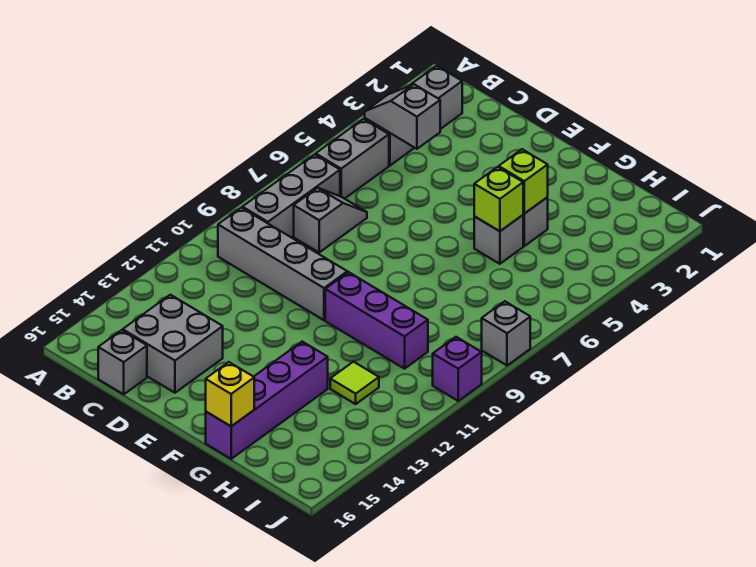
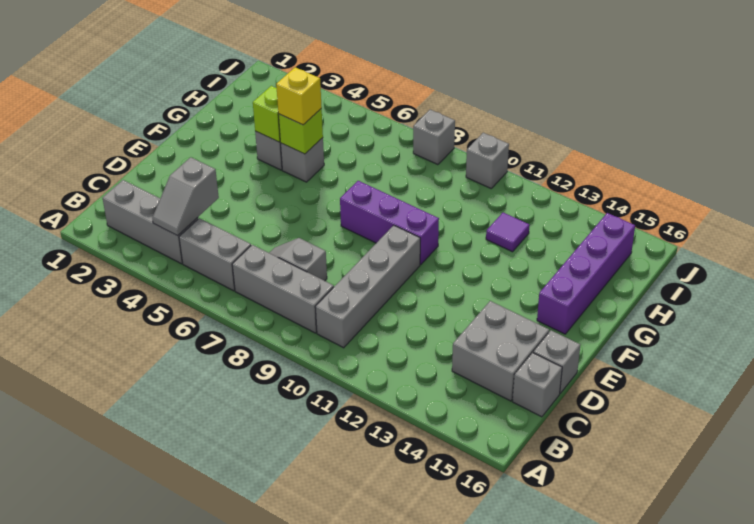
none -> grey 1x1 brick [533,330,580,393]
purple 1x3 brick [325,272,428,369] -> purple 1x3 brick turned to [340,181,439,265]
purple 1x4 brick [206,342,328,459] -> purple 1x4 brick turned to [537,213,635,334]
yellow 1x1 brick [206,362,254,426] -> yellow 1x1 brick moved to [276,67,322,125]
lime 1x1 tile [330,362,379,404] -> purple 1x1 tile [486,213,529,252]
purple 1x1 brick [433,337,482,401] -> grey 1x1 brick [466,133,509,188]

